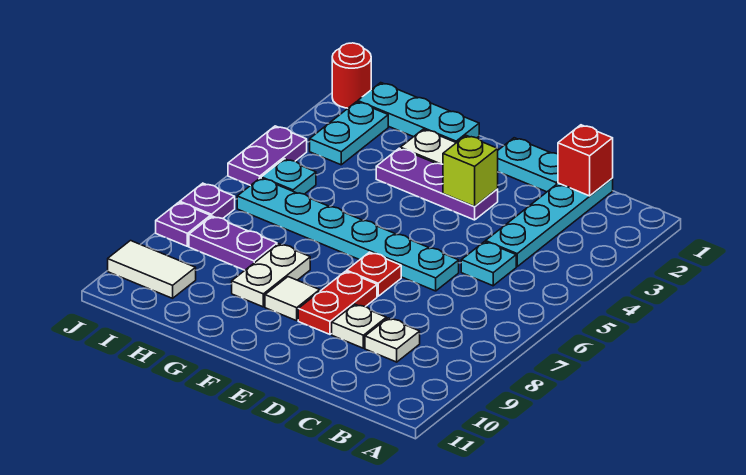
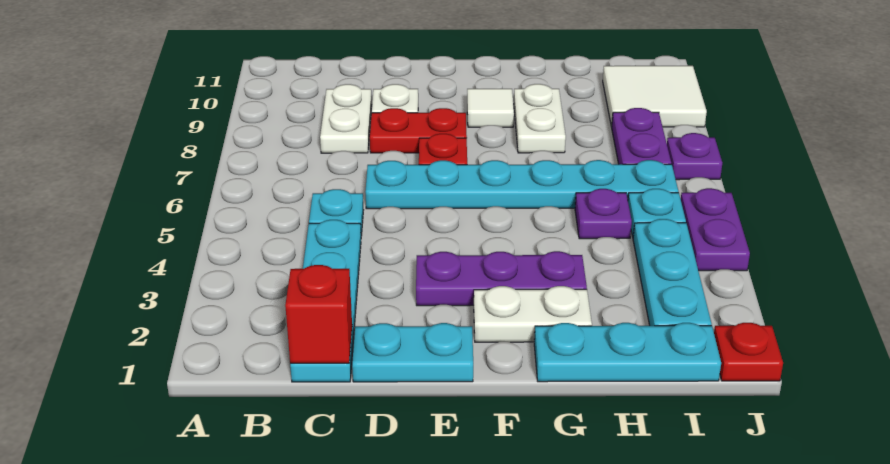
white 1x1 plate [365,318,420,362] -> white 1x2 plate [320,84,372,153]
lime 1x1 brick [443,136,498,207] -> none
red 1x2 plate [298,271,377,334] -> red 1x2 plate turned to [370,108,467,153]
purple 1x2 plate [189,216,277,270] -> purple 1x2 plate turned to [612,108,671,164]
cyan 1x2 plate [310,102,388,165] -> cyan 1x3 plate [633,219,712,326]
white 1x2 tile [108,241,196,298] -> white 2x2 tile [603,66,707,127]
red 1x1 round brick [332,43,371,108] -> red 1x1 plate [714,323,783,381]
purple 1x1 plate [156,202,210,246] -> purple 1x1 plate moved to [575,189,632,239]

